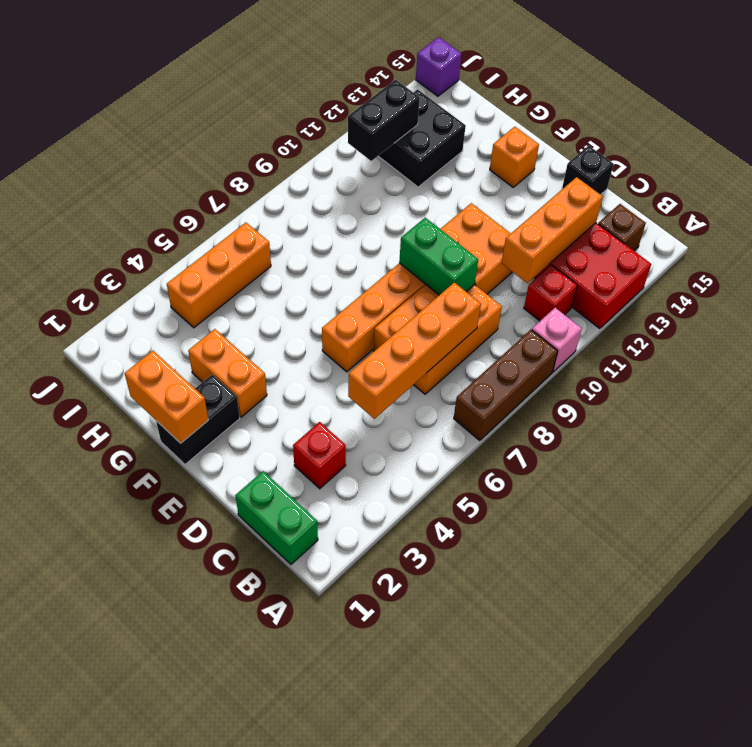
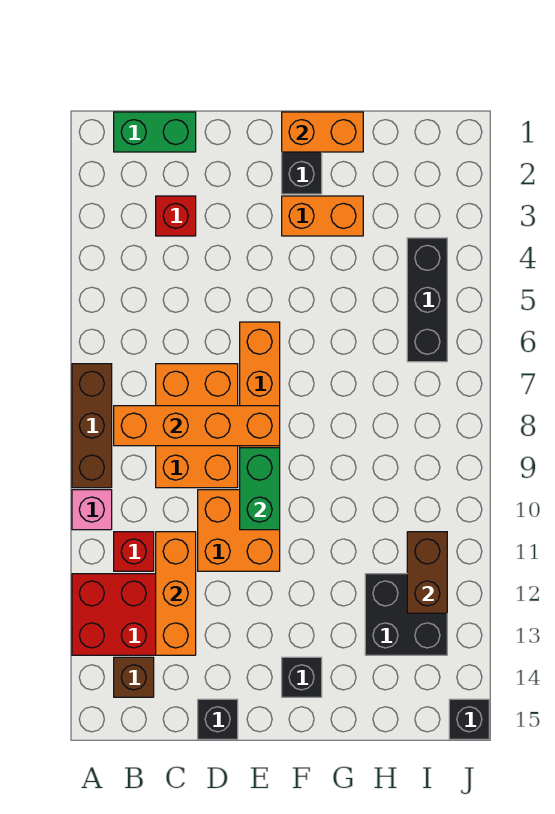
orange 1x4 brick [348,282,481,419] -> orange 1x4 brick turned to [114,406,280,446]
green 1x2 brick [399,218,478,295] -> green 1x2 brick turned to [240,448,280,530]
orange 1x1 brick [490,127,539,187] -> black 1x1 brick [282,657,322,697]
orange 1x3 brick [167,223,271,328] -> black 1x3 brick [407,238,447,362]
black 1x2 brick [348,80,420,161] -> brown 1x2 brick [407,532,447,613]
purple 1x1 brick [416,37,461,96] -> black 1x1 brick [449,699,489,739]

